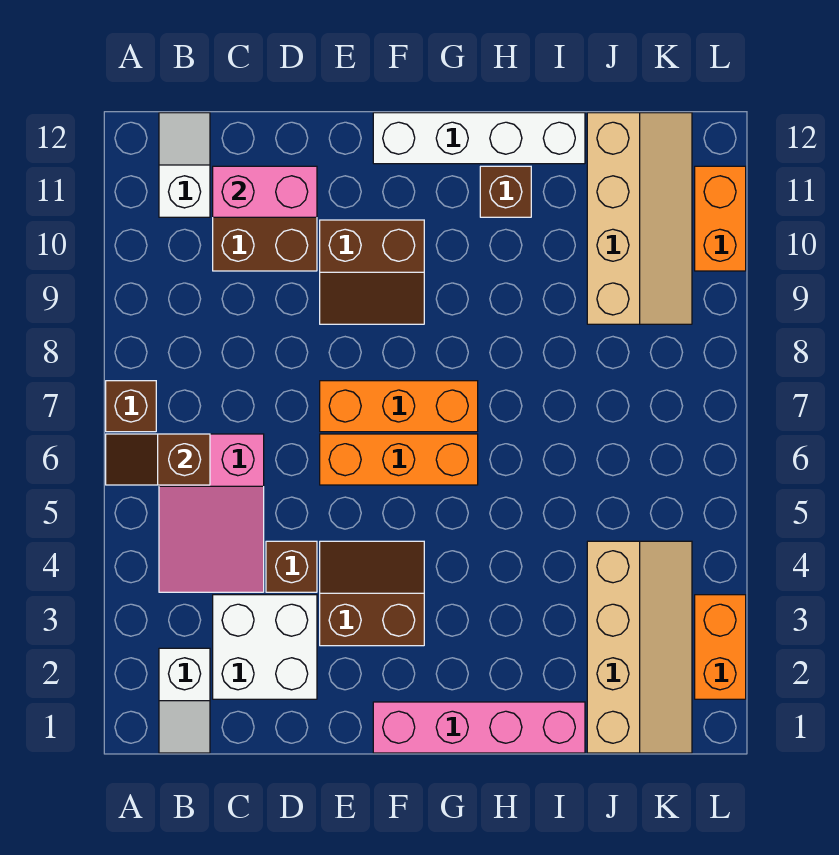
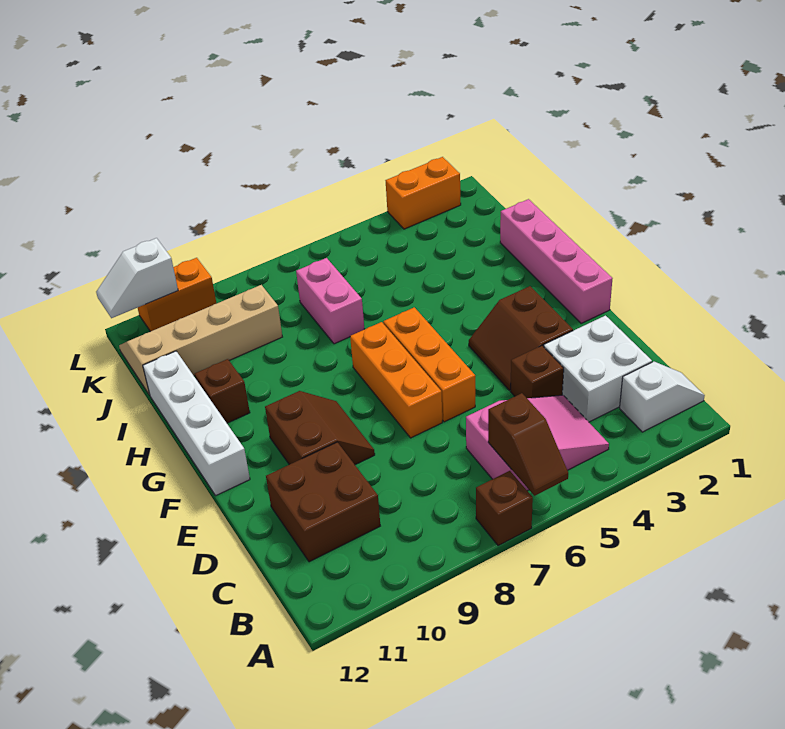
white 1x2 slope [159,113,210,217] -> white 1x2 slope moved to [96,238,178,318]
pink 1x2 brick [213,166,317,217] -> pink 1x2 brick moved to [296,258,364,344]
tan 2x4 slope [587,541,692,753] -> none

